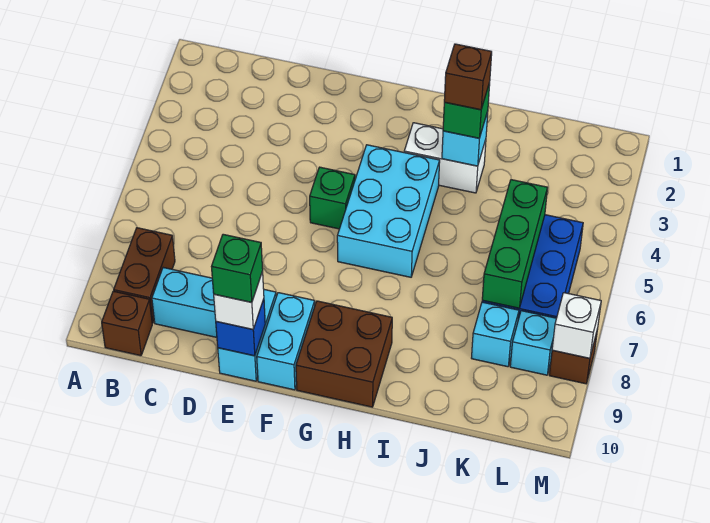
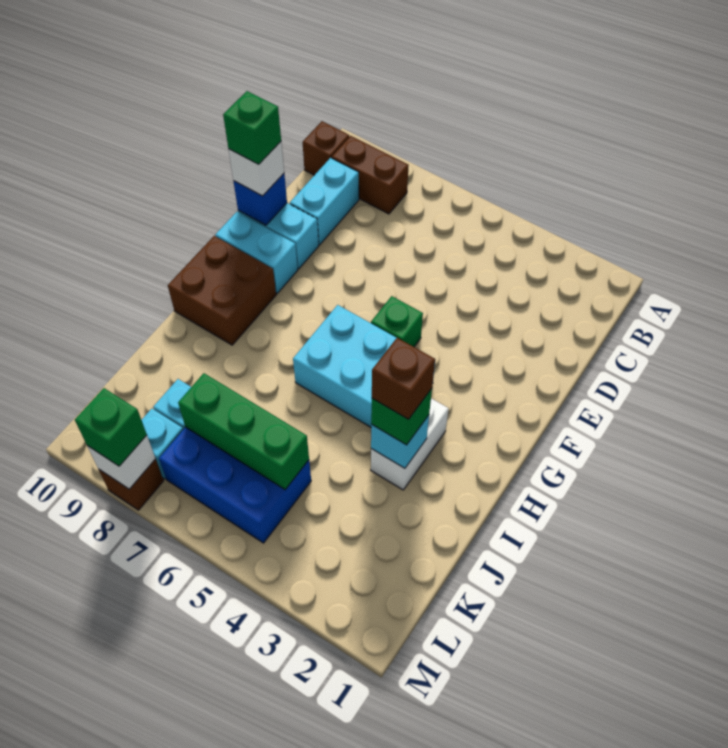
none -> green 1x1 brick [75,388,147,466]

